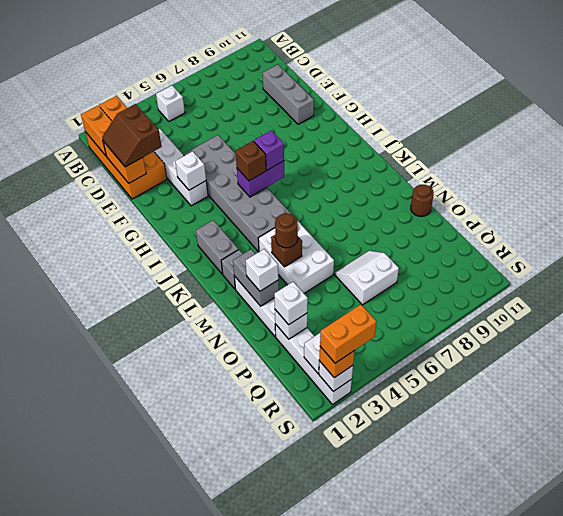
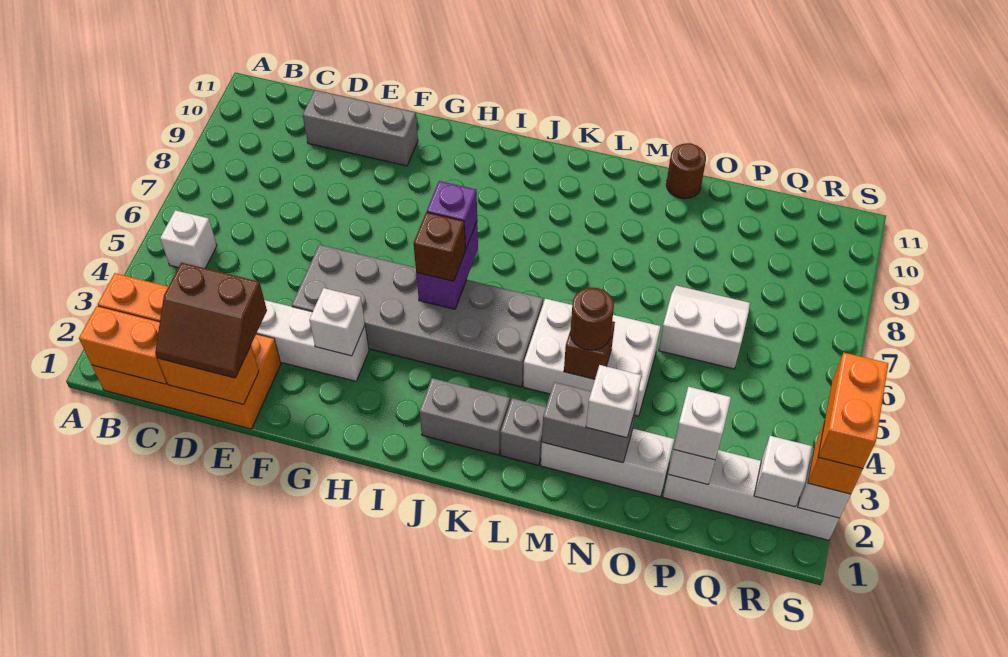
white 2x2 slope [335,251,399,305] -> white 2x2 slope turned to [659,286,750,369]

